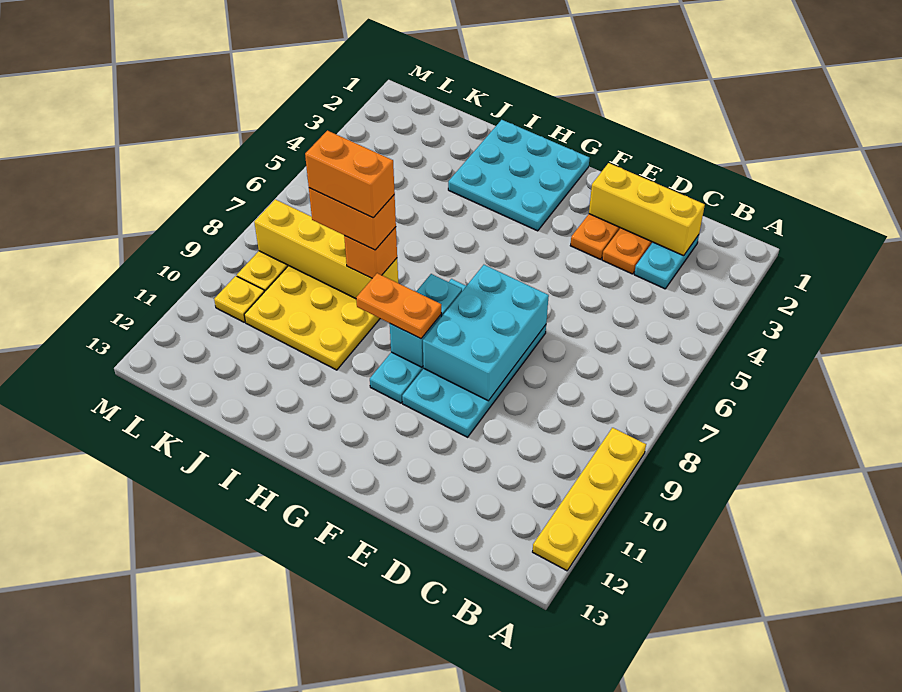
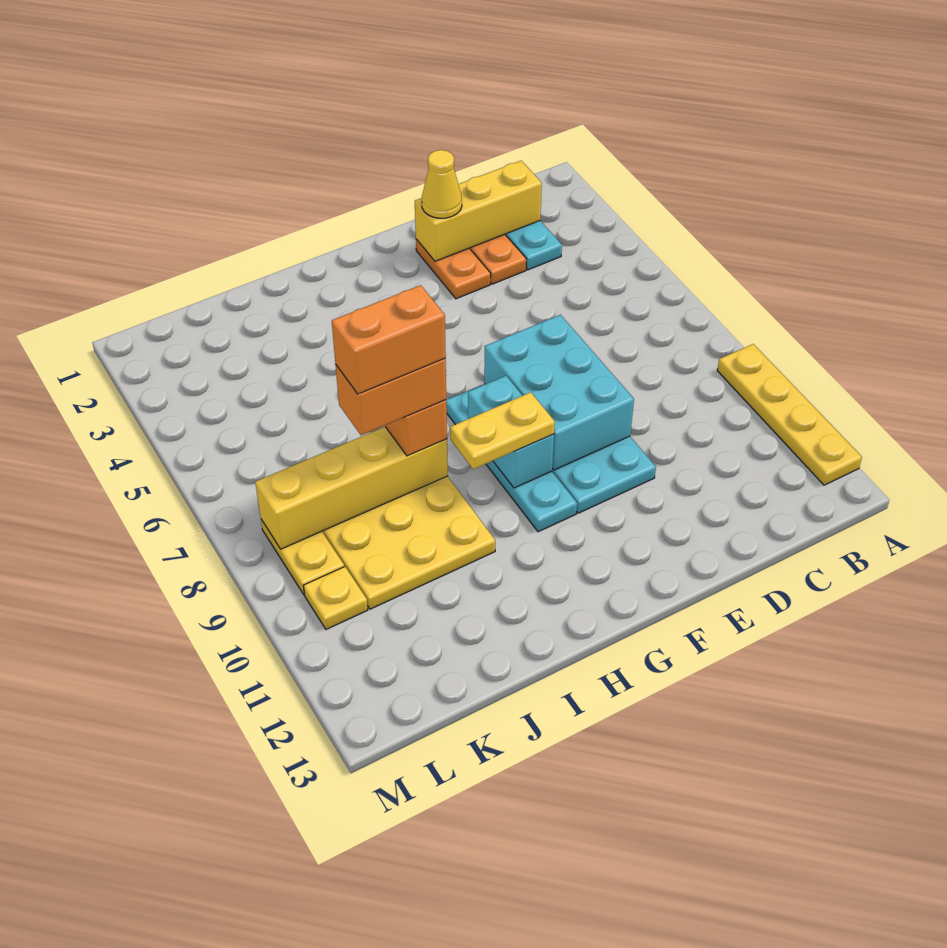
none -> yellow 1x1 cone [422,150,462,218]
cyan 3x3 plate [448,120,589,231] -> none
orange 1x2 plate [356,273,441,339] -> yellow 1x2 plate [450,392,555,469]

